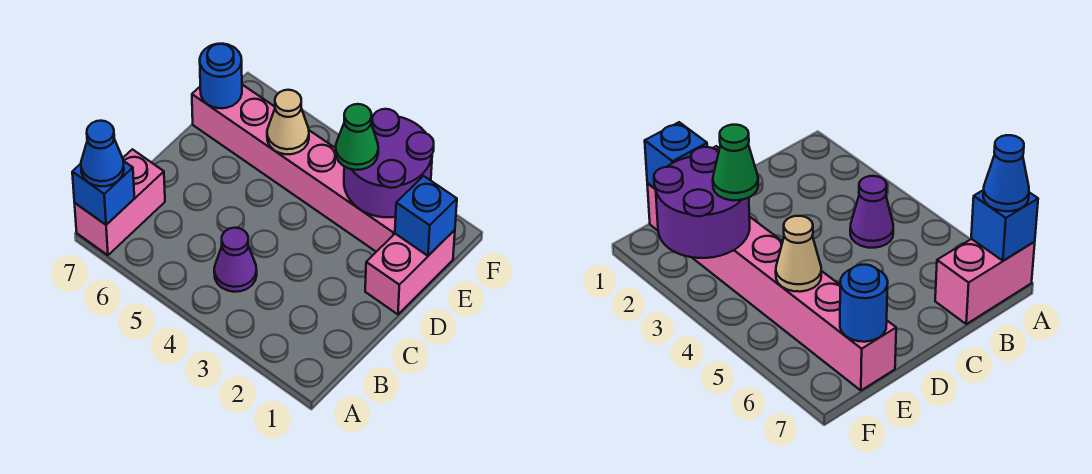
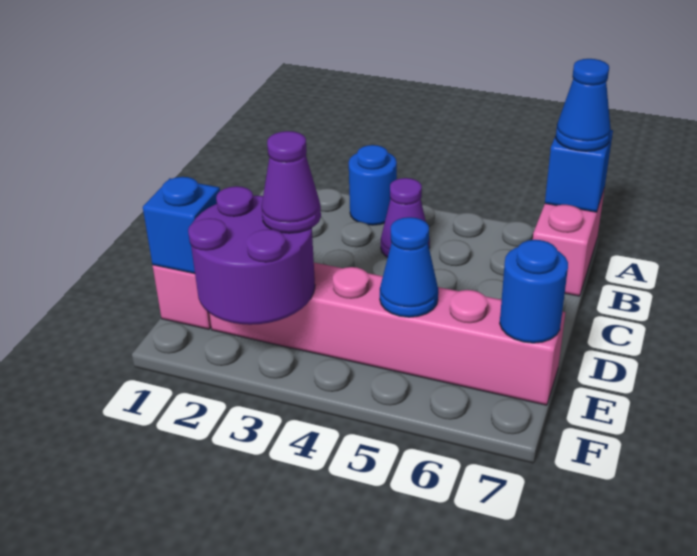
none -> blue 1x1 round brick [349,145,397,225]
green 1x1 cone [336,104,378,170] -> purple 1x1 cone [262,131,321,233]
tan 1x1 cone [267,90,309,154] -> blue 1x1 cone [380,217,438,317]

